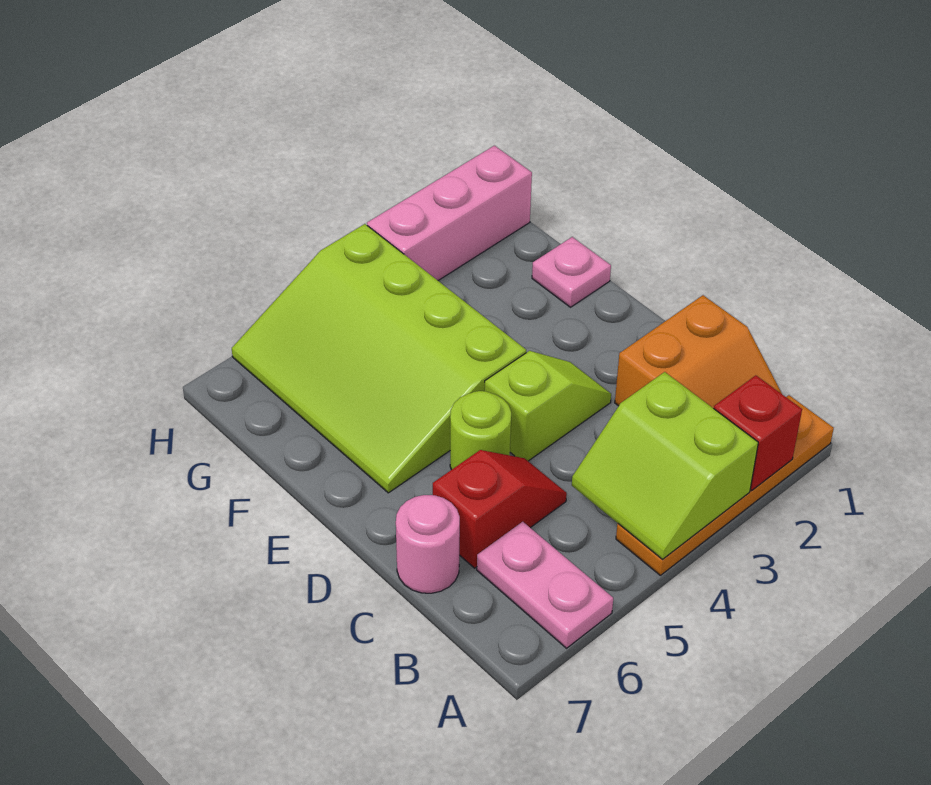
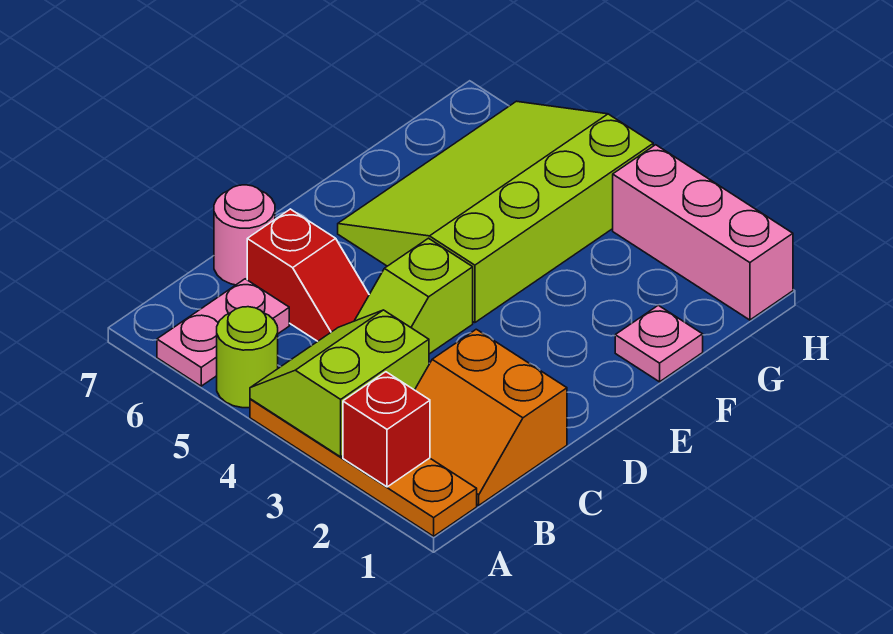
lime 1x2 slope [485,351,611,461] -> lime 1x2 slope turned to [355,238,473,354]
lime 1x1 round brick [450,391,511,470] -> lime 1x1 round brick moved to [217,307,278,408]

